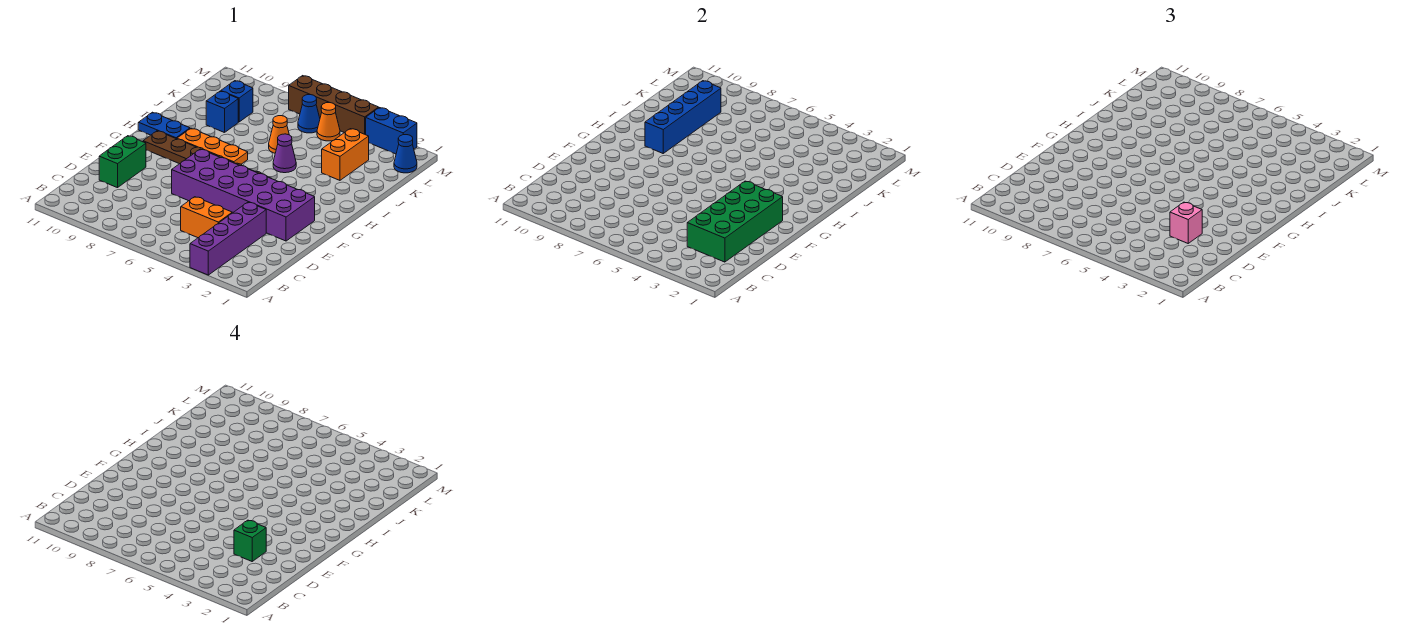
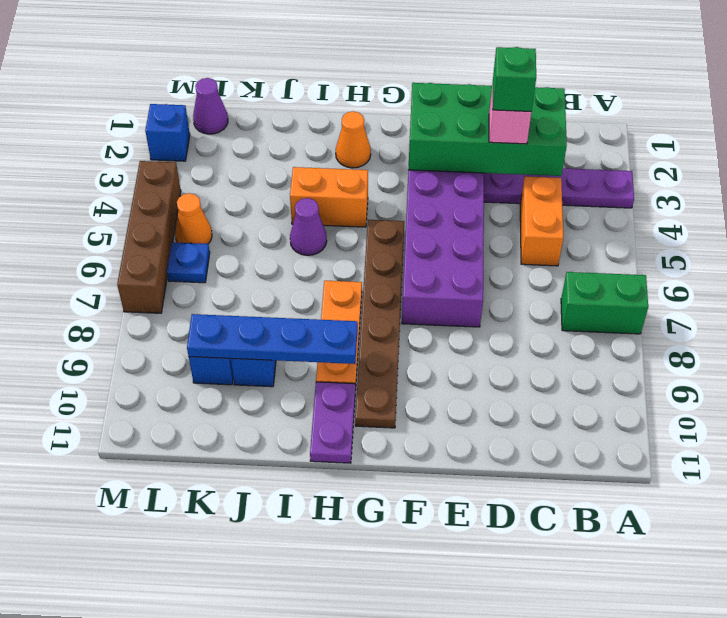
purple 1x4 brick [190,202,266,275] -> purple 1x4 plate [484,168,634,208]
green 1x2 brick [99,136,146,188] -> green 1x2 brick moved to [561,272,648,334]
blue 1x4 brick [645,81,721,153] -> blue 1x4 plate [187,314,358,364]
blue 1x2 plate [138,112,190,139] -> purple 1x2 plate [310,382,355,463]
orange 1x2 brick [322,129,369,180] -> orange 1x2 brick moved to [290,167,368,227]
orange 1x1 cone [269,116,289,153] -> orange 1x1 cone moved to [336,111,371,168]
blue 1x1 cone [394,135,417,173] -> purple 1x1 cone [193,78,228,134]
blue 1x1 cone [298,95,320,133] -> blue 1x1 plate [167,242,210,283]
blue 1x2 brick [366,108,417,154] -> blue 1x1 brick [145,104,190,161]

